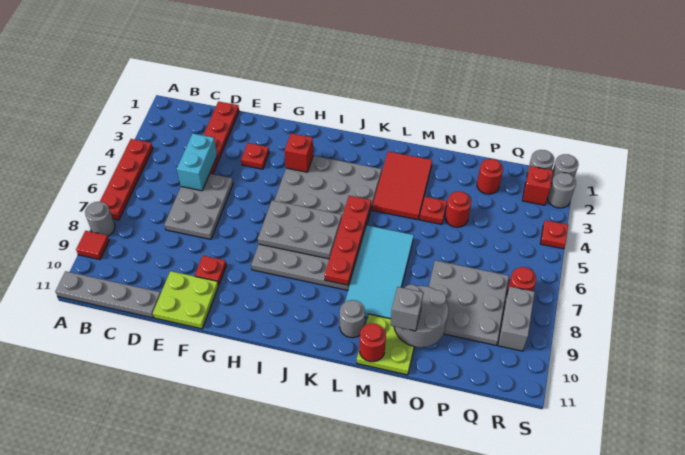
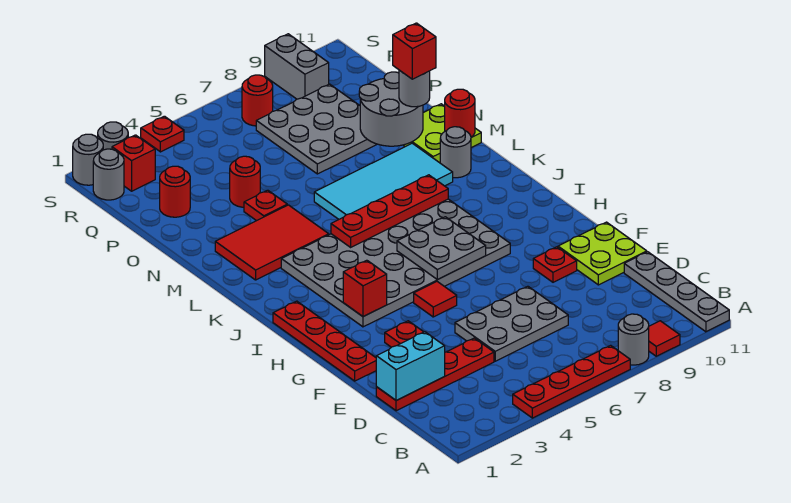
cyan 1x2 brick [177,133,217,191] -> cyan 1x2 brick moved to [376,332,445,401]
none -> red 1x4 plate [273,301,376,381]
none -> red 1x1 tile [414,282,457,317]
grey 2x3 plate [258,201,342,259] -> grey 2x2 plate [397,217,486,280]
grey 1x1 brick [390,287,423,331] -> grey 1x1 round brick [399,70,430,107]
none -> red 1x1 brick [393,23,436,79]
grey 1x2 brick [498,287,535,351] -> grey 1x2 brick turned to [265,34,329,99]

